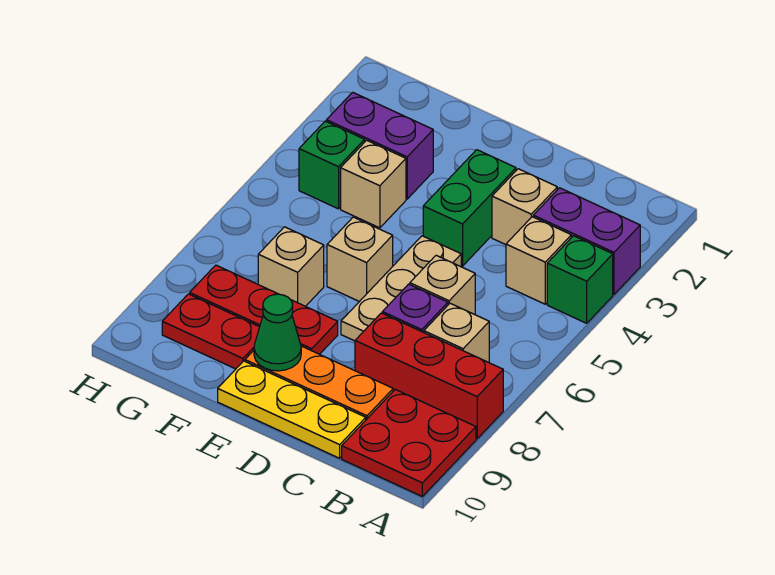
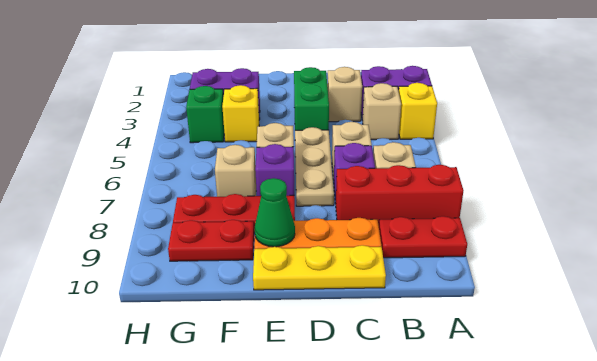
green 1x1 brick [547,236,613,323] -> yellow 1x1 brick [399,83,437,139]
red 2x2 plate [342,389,476,496] -> red 1x2 plate [379,216,467,258]
none -> purple 1x1 brick [255,144,294,196]
tan 1x1 brick [341,140,406,228] -> yellow 1x1 brick [222,85,259,142]

